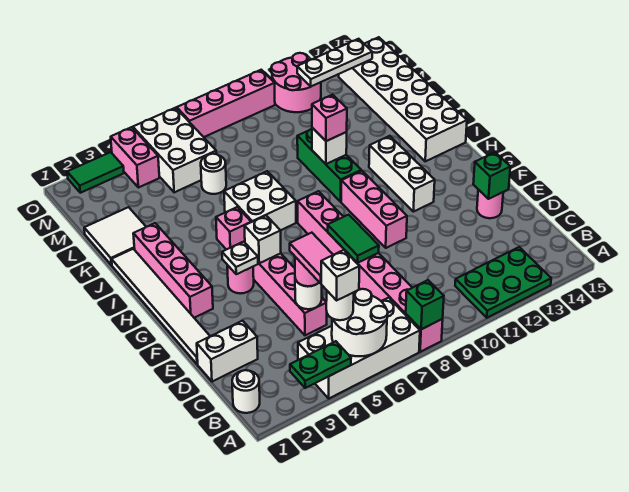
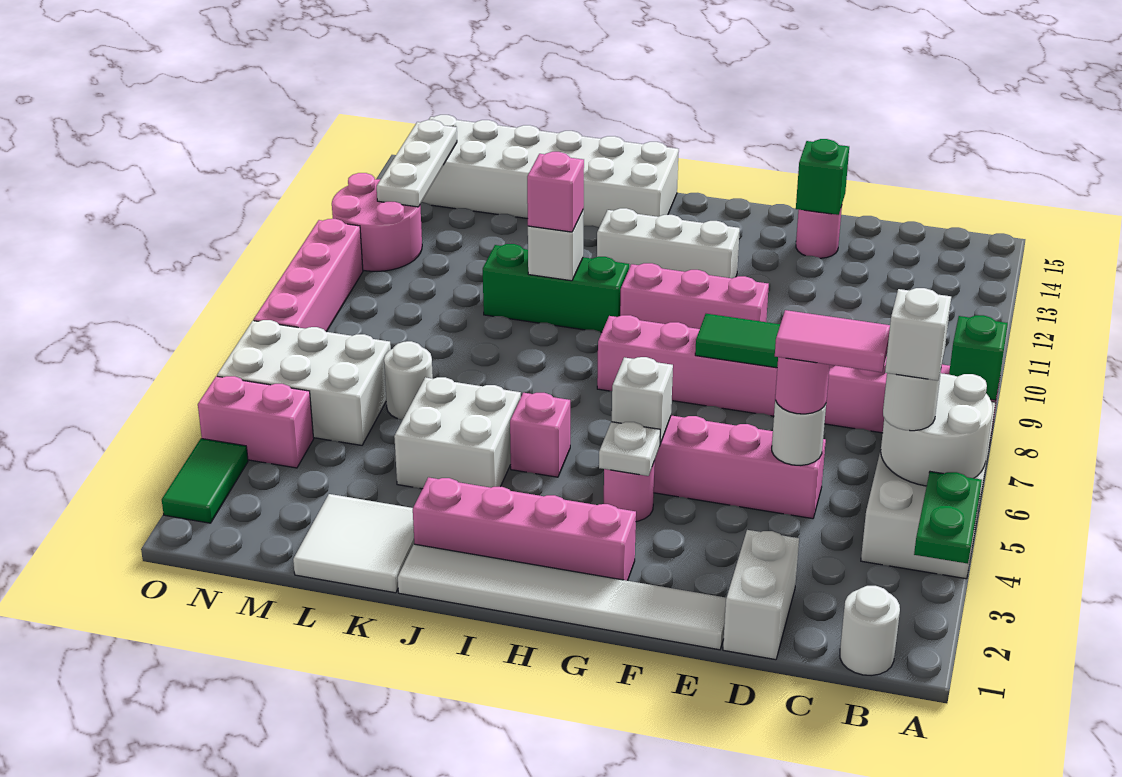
green 2x3 plate [455,247,551,318] -> none
white 2x2 brick [224,171,296,230] -> white 2x2 brick moved to [394,377,521,489]

